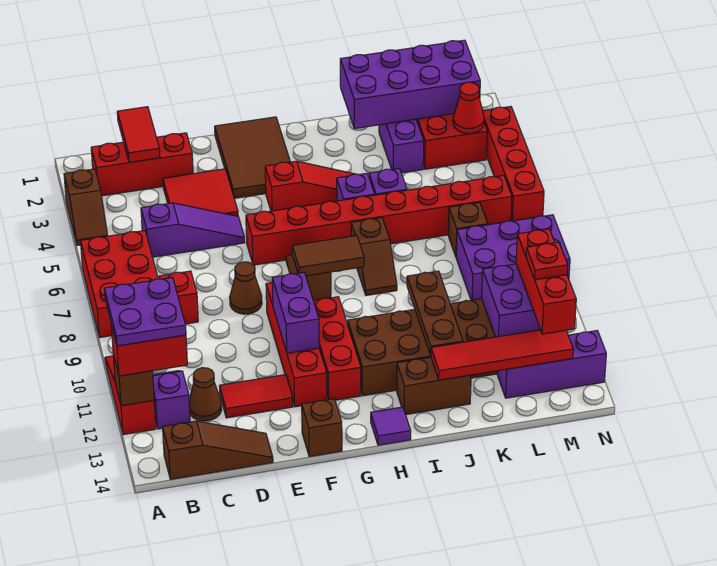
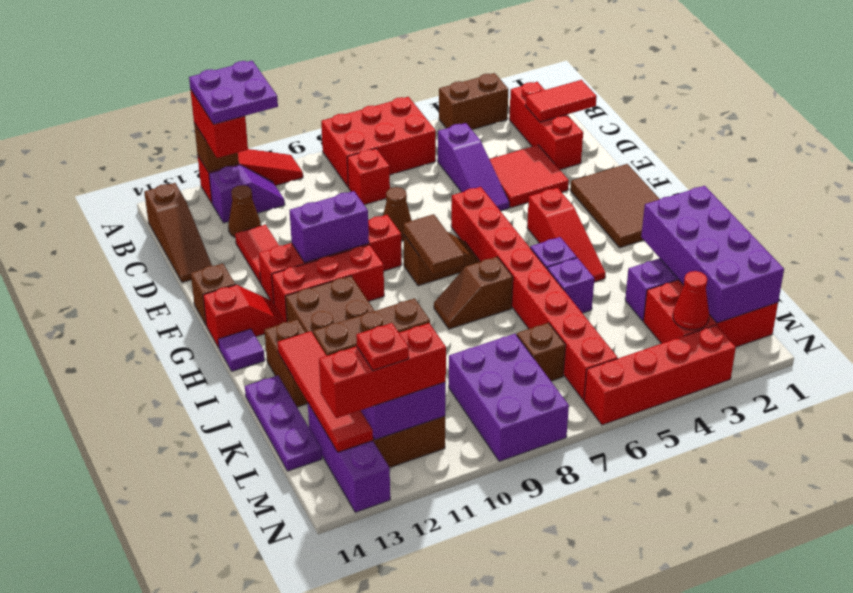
brown 1x2 slope [64,169,108,245] -> brown 1x2 brick [439,73,508,130]
brown 2x3 tile [215,117,290,198] -> brown 2x3 tile turned to [570,164,660,248]
none -> red 1x2 slope [203,285,285,348]
none -> purple 1x3 plate [245,376,322,471]

